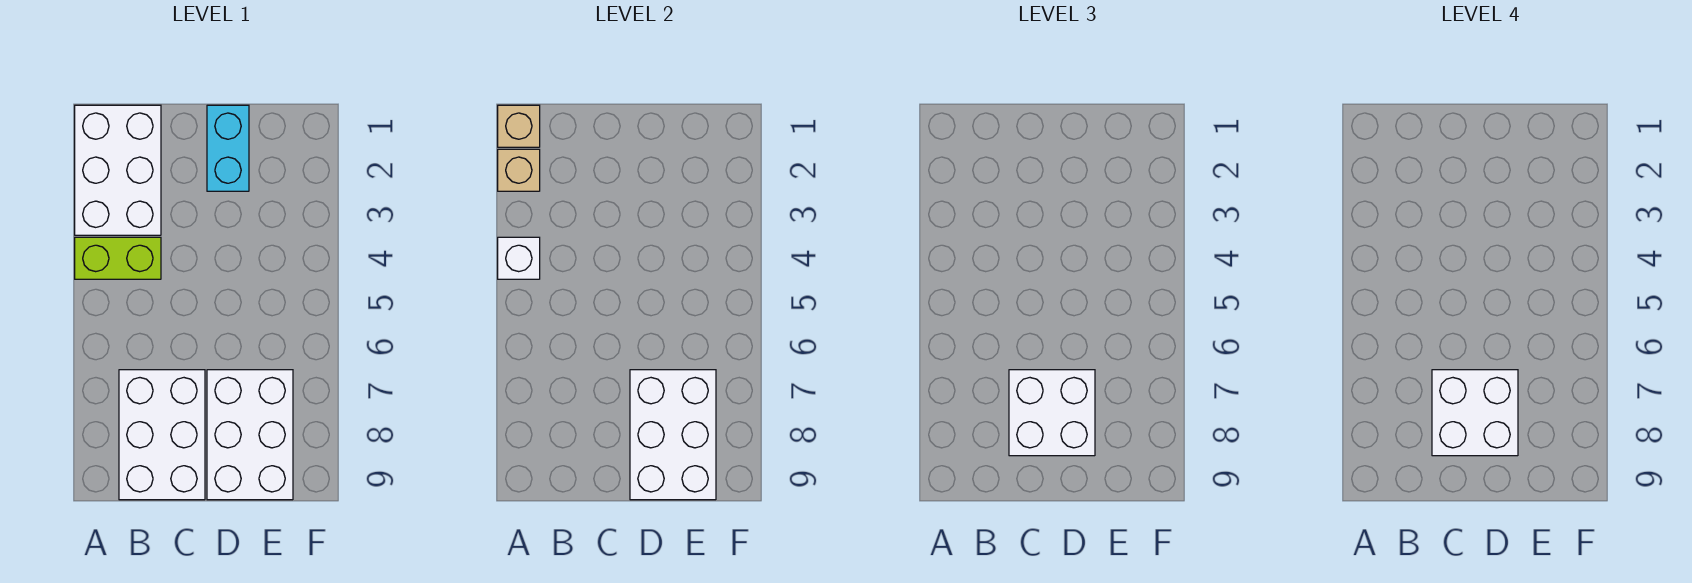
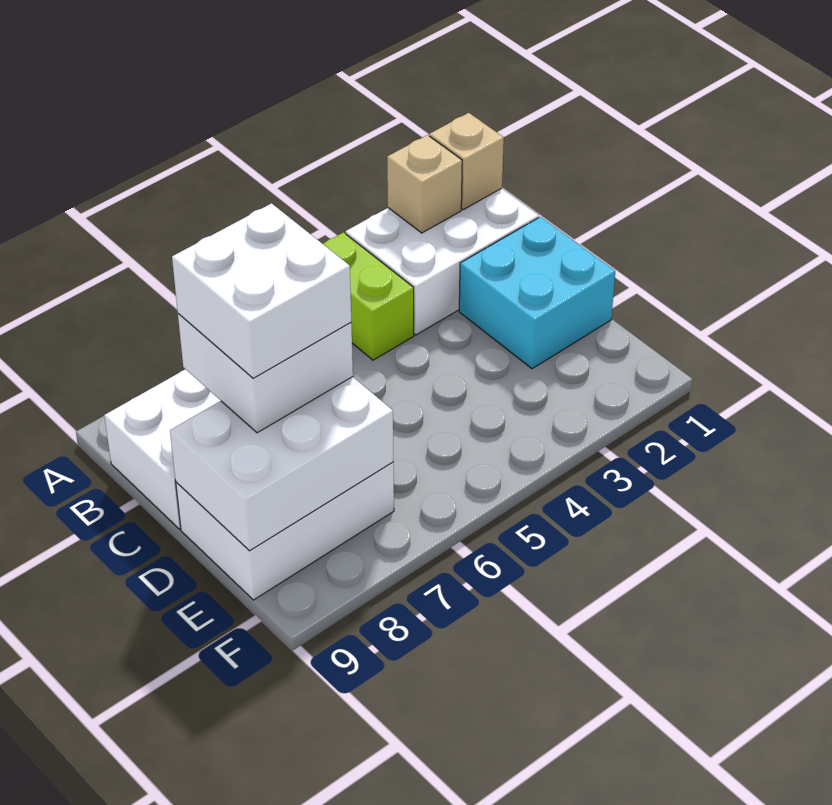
white 1x1 brick [498,237,540,279] -> none
cyan 1x2 brick [207,105,249,191] -> cyan 2x2 brick [459,217,615,369]

